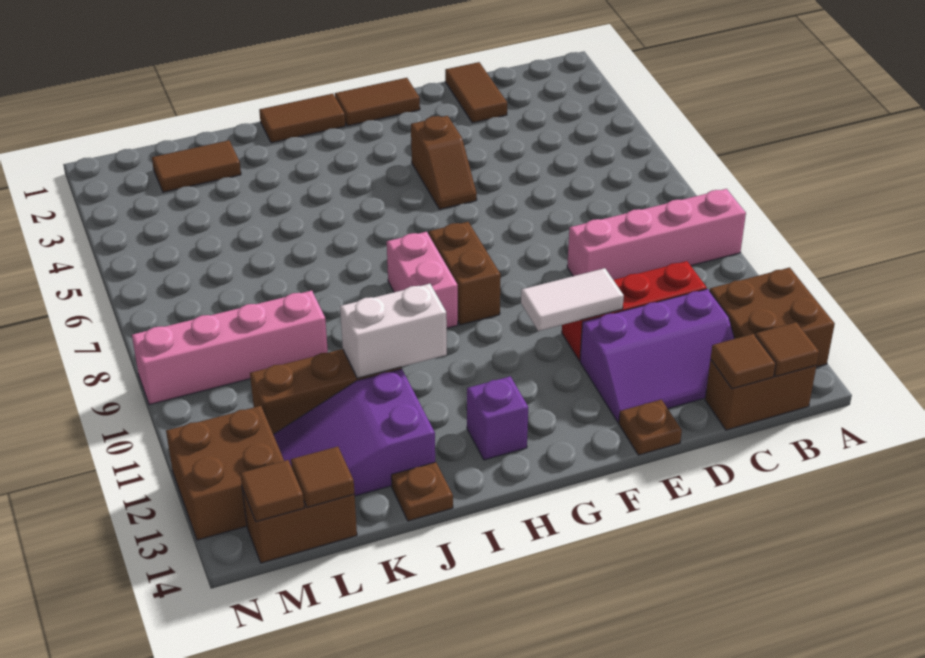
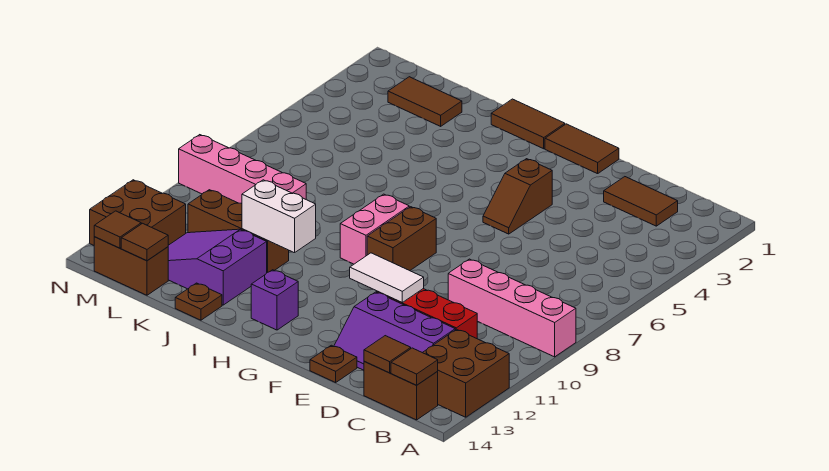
brown 1x2 tile [445,62,507,123] -> brown 1x2 tile turned to [604,177,678,226]

